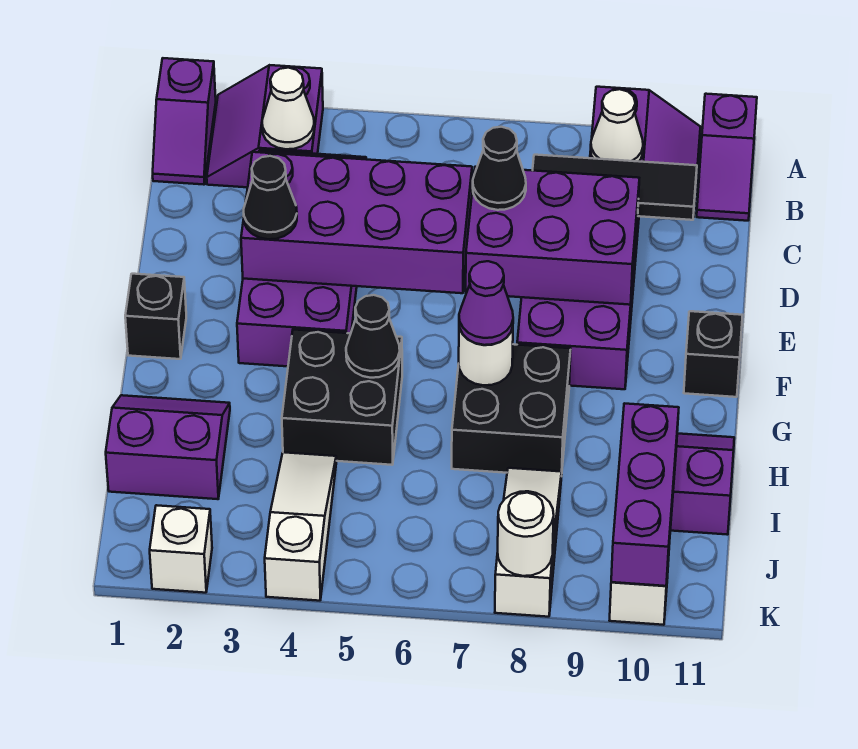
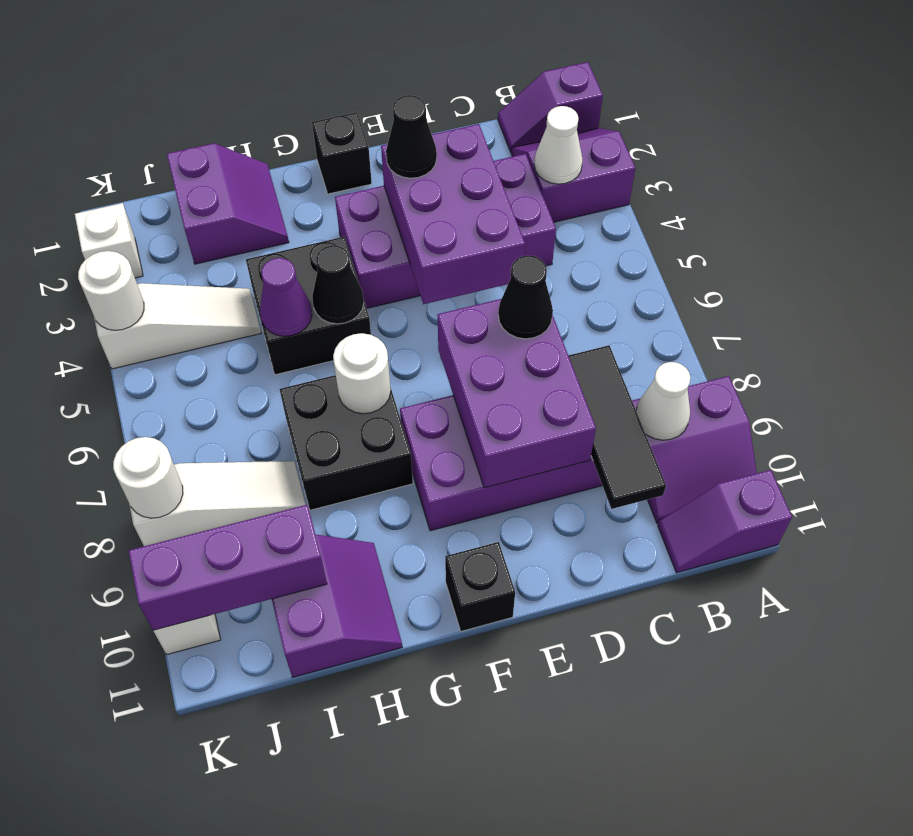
purple 2x4 brick [241,152,472,293] -> purple 2x3 brick [381,124,525,304]
purple 1x1 cone [459,261,513,345] -> purple 1x1 cone moved to [260,258,312,336]
none -> white 1x1 round brick [78,251,144,330]

